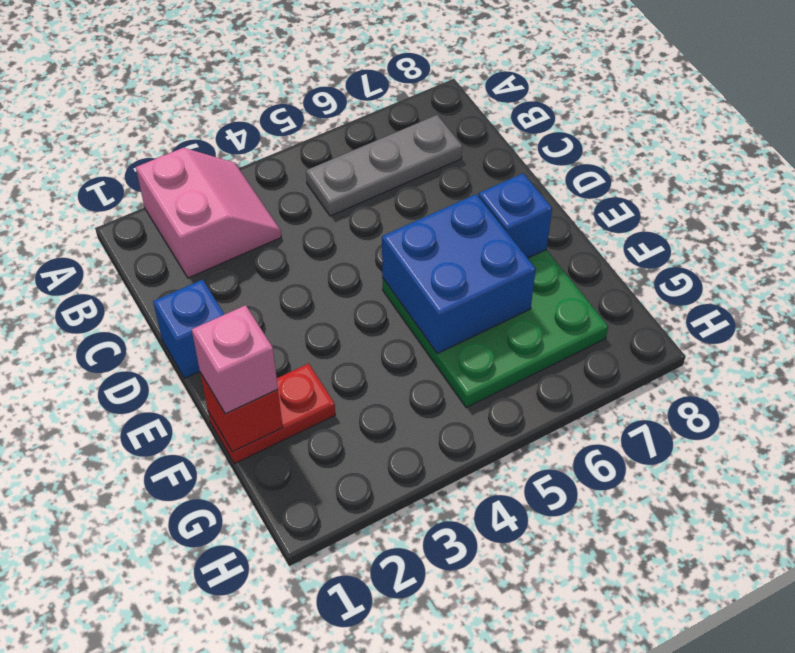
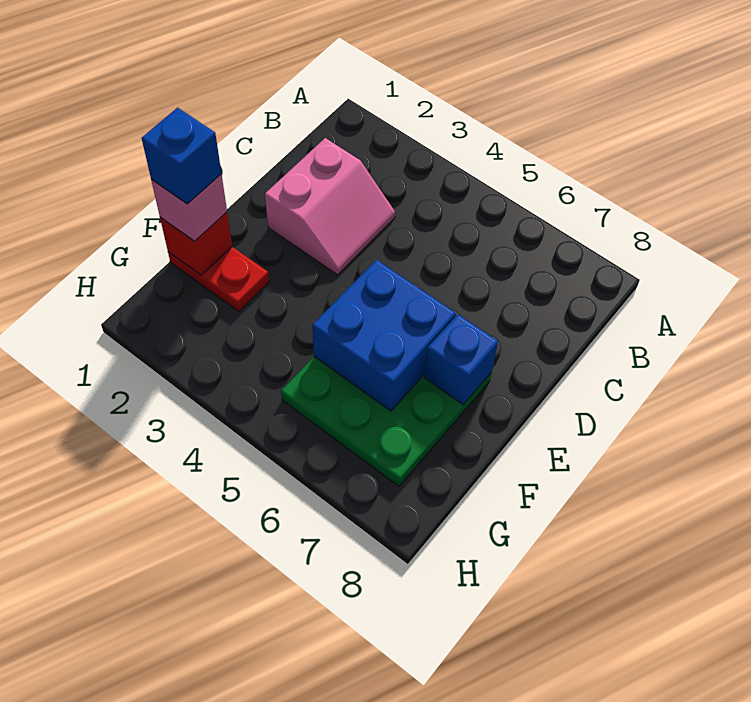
pink 2x2 slope [136,148,281,278] -> pink 2x2 slope moved to [265,138,395,275]
grey 1x3 plate [306,115,462,216] -> none
blue 1x1 brick [153,280,224,378] -> blue 1x1 brick moved to [142,108,221,204]

